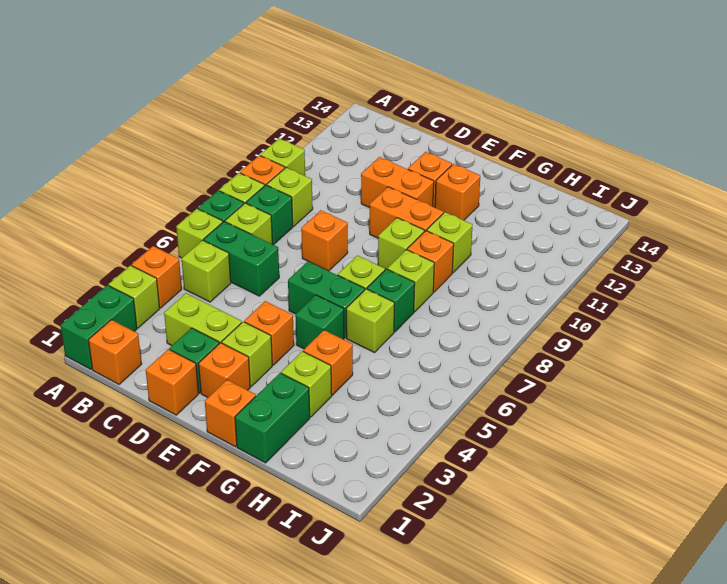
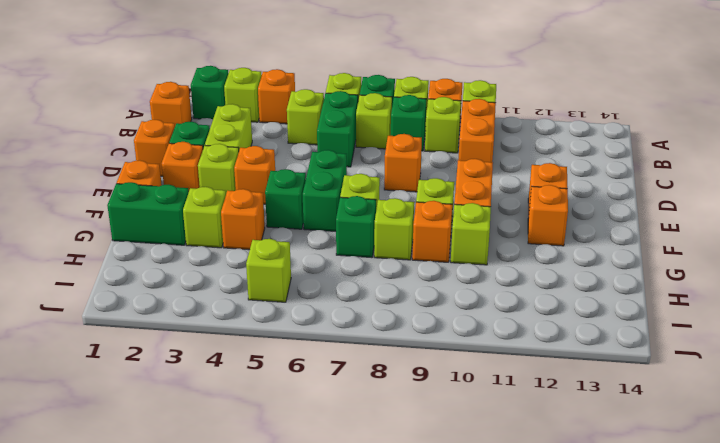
green 1x2 brick [61,285,137,369] -> green 1x1 brick [191,66,229,119]
orange 1x2 brick [361,157,434,208] -> orange 1x2 brick moved to [458,99,496,162]
lime 1x1 brick [346,289,394,353] -> lime 1x1 brick moved to [246,239,291,302]

